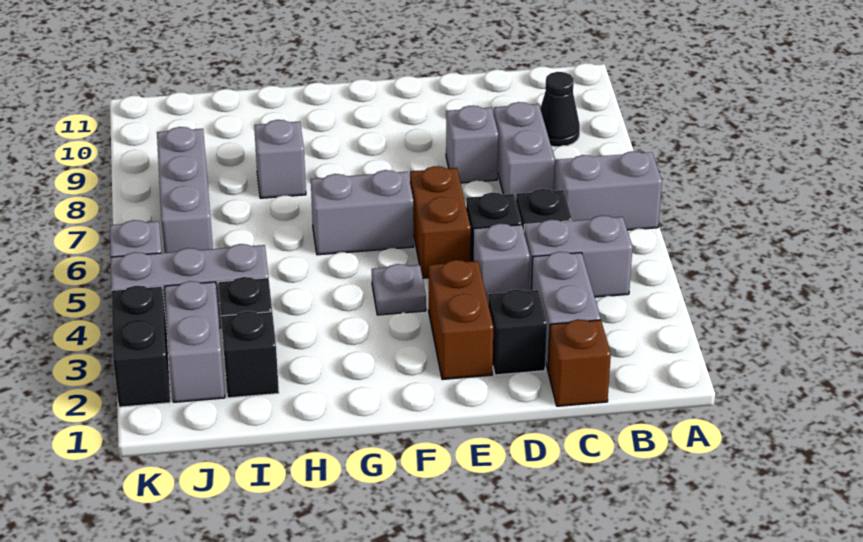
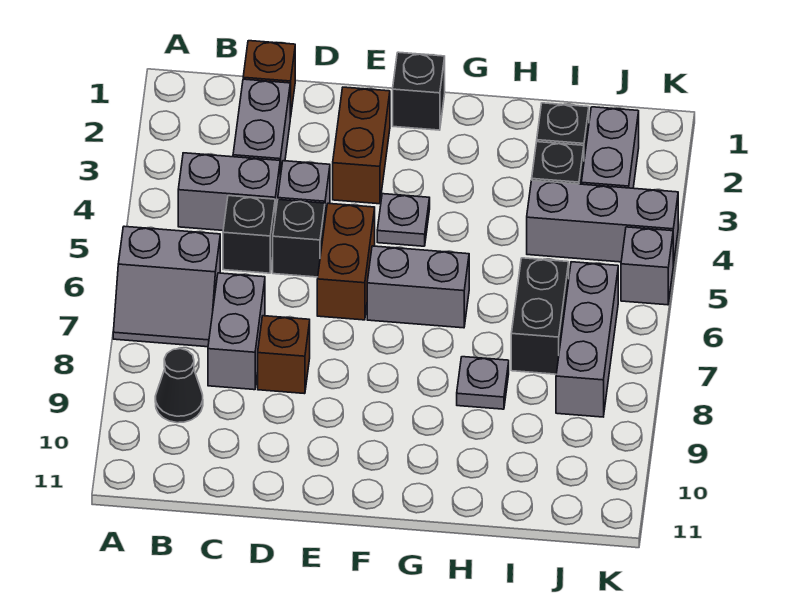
black 1x1 brick [488,289,547,375] -> black 1x1 brick moved to [393,52,445,130]
grey 1x1 brick [446,106,498,183] -> brown 1x1 brick [258,316,310,394]
grey 1x1 brick [254,120,306,198] -> grey 1x1 plate [457,357,509,409]
black 1x2 brick [111,286,171,407] -> black 1x2 brick moved to [511,258,569,374]

